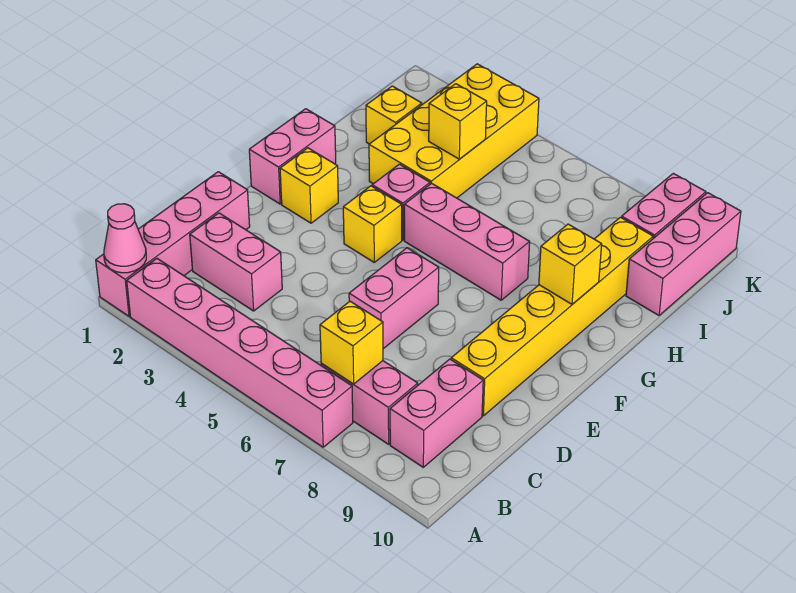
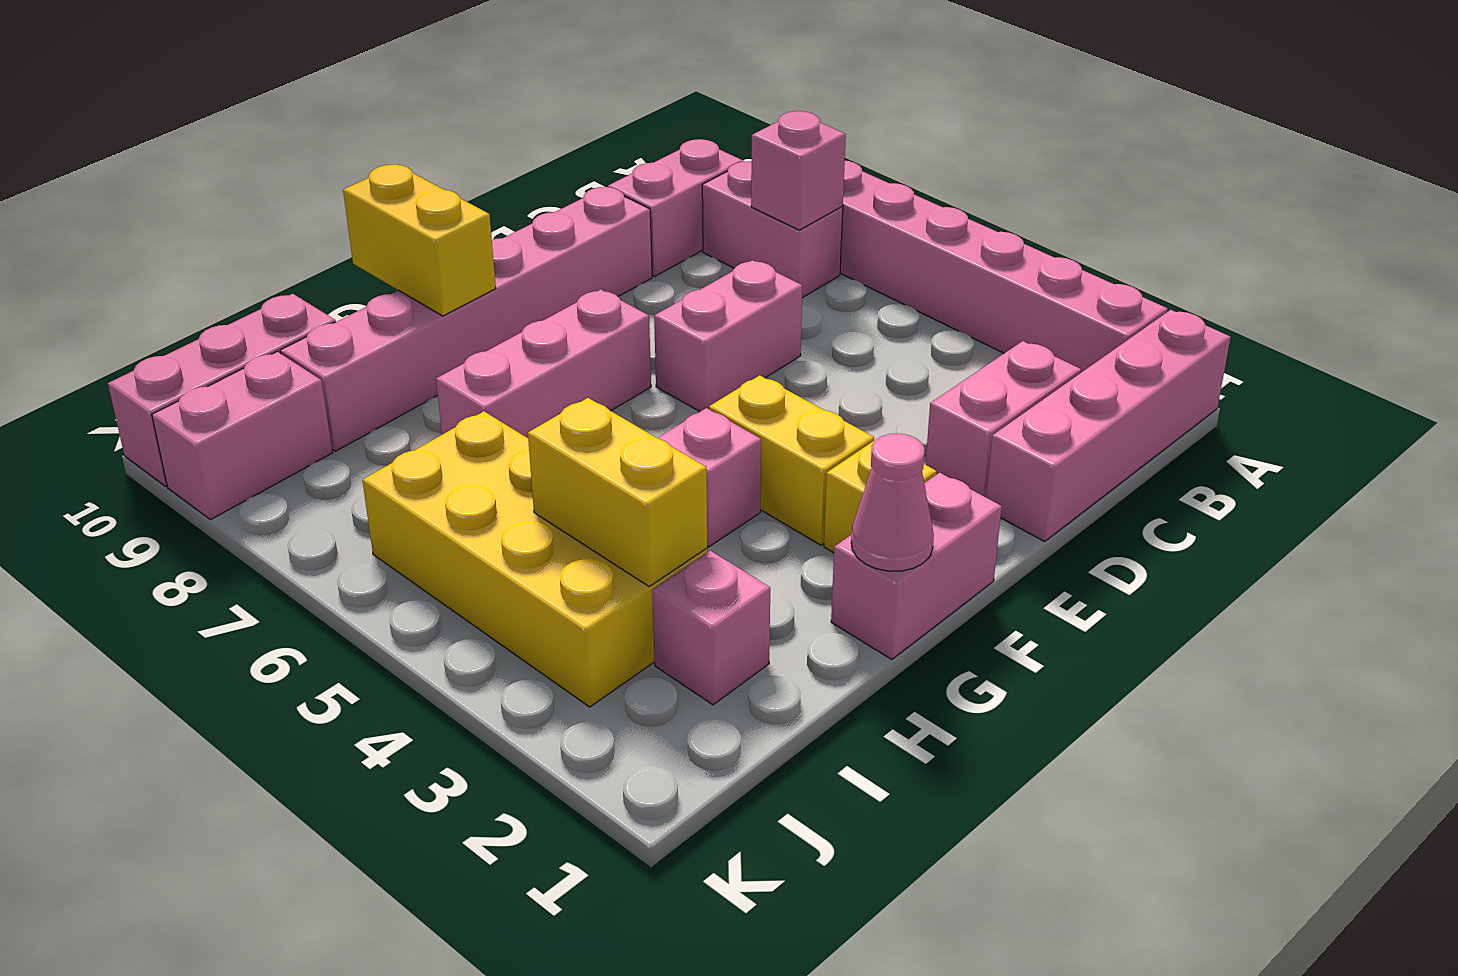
pink 1x1 cone [104,204,146,273] -> pink 1x1 cone moved to [851,433,934,571]
yellow 1x1 brick [320,301,383,384] -> pink 1x1 brick [751,111,846,230]
pink 1x2 brick [190,213,282,311] -> pink 1x2 brick turned to [926,341,1081,497]
yellow 1x6 brick [451,217,653,416] -> pink 1x6 brick [280,187,652,451]
yellow 1x1 brick [343,186,402,262] -> yellow 1x2 brick [709,375,874,545]
pink 1x3 brick [404,183,530,300] -> pink 1x3 brick turned to [436,289,651,438]
yellow 1x1 brick [539,224,602,304] -> yellow 1x2 brick [343,164,496,316]
yellow 2x4 brick [369,64,539,198] -> yellow 2x4 brick turned to [362,411,707,707]
yellow 1x1 brick [366,86,422,144] -> pink 1x1 brick [652,551,770,705]
yellow 1x1 brick [429,84,487,159] -> yellow 1x2 brick [528,398,707,586]

